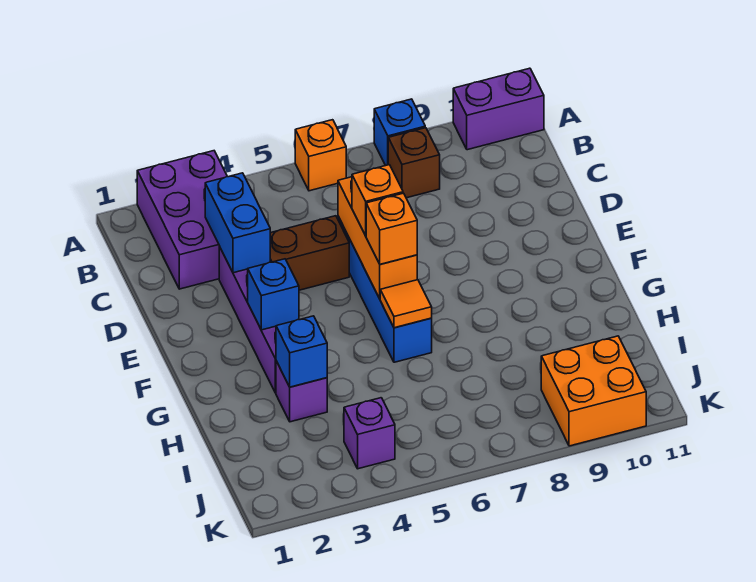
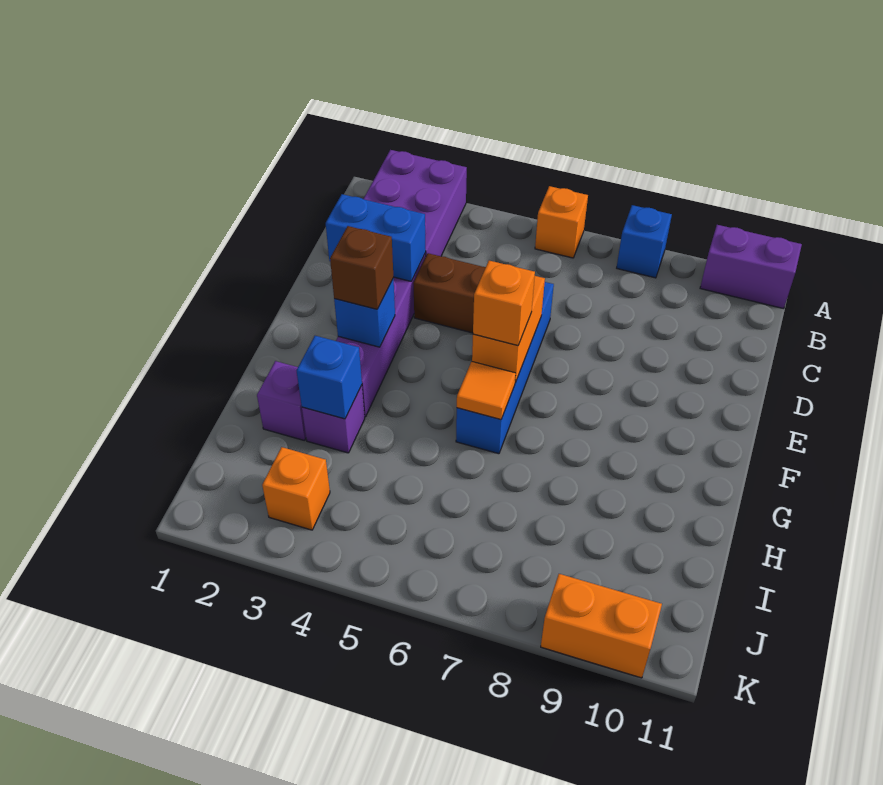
brown 1x1 brick [388,128,440,198] -> brown 1x1 brick moved to [330,226,393,309]
blue 1x2 brick [205,173,270,273] -> blue 1x2 brick turned to [326,194,426,281]
orange 1x3 brick [338,177,417,299] -> orange 1x2 brick [472,276,545,383]
orange 1x1 brick [352,165,403,236] -> orange 1x1 brick moved to [262,447,330,530]
purple 1x1 brick [344,398,395,469] -> purple 1x1 brick moved to [257,361,306,441]
orange 2x2 brick [541,336,646,446] -> orange 1x2 brick [541,574,662,678]

